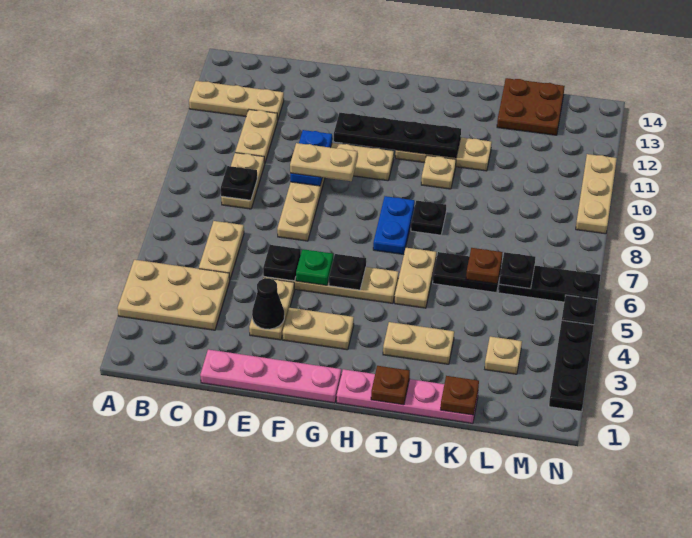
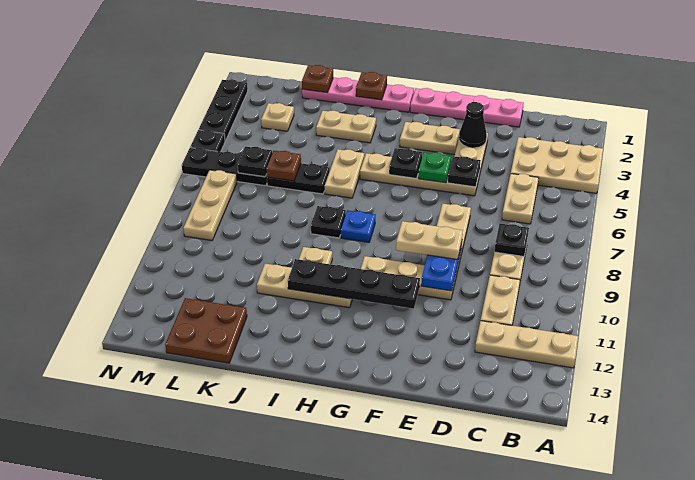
blue 1x2 plate [373,196,415,255] -> blue 1x1 plate [341,210,376,242]
tan 1x3 plate [576,154,617,234] -> tan 1x3 plate moved to [183,170,237,240]

